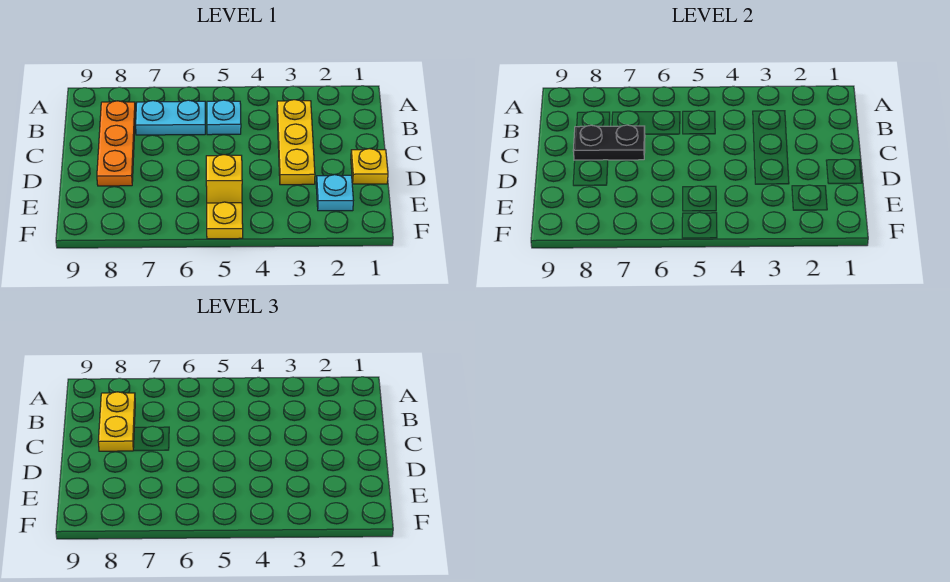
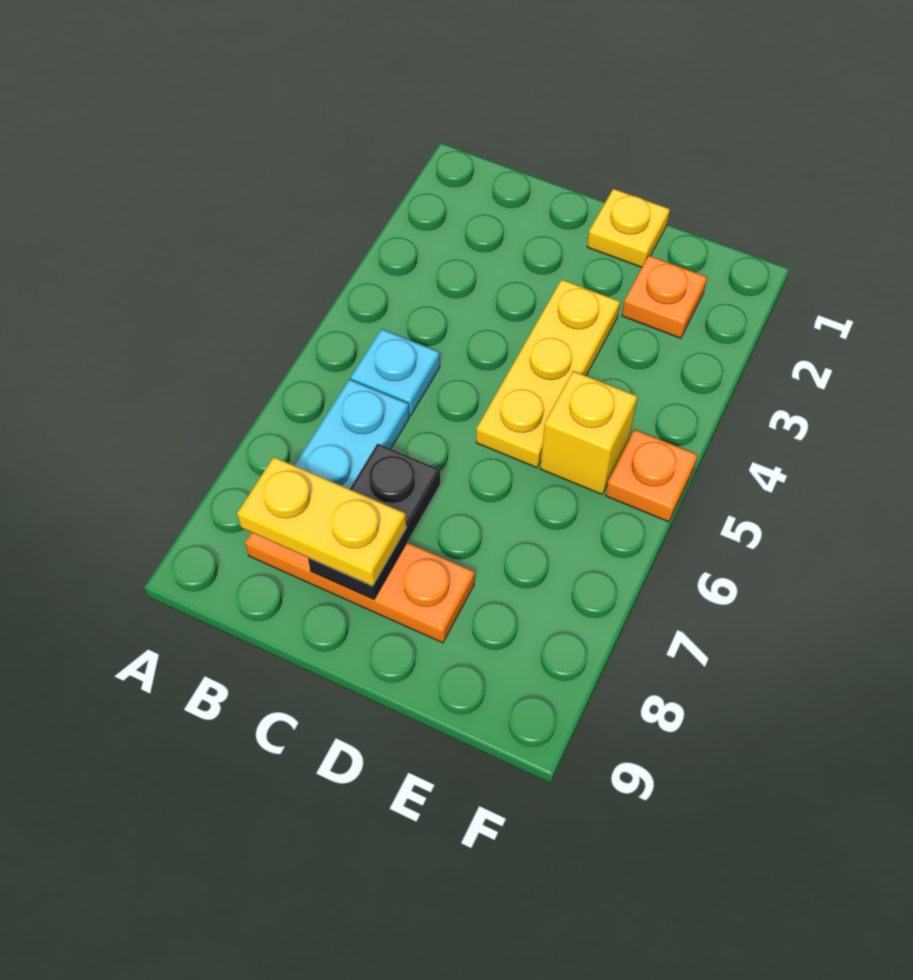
yellow 1x3 plate [277,100,315,185] -> yellow 1x3 plate turned to [476,279,620,468]
cyan 1x1 plate [316,175,353,211] -> orange 1x1 plate [622,256,707,338]
yellow 1x1 plate [207,202,243,239] -> orange 1x1 plate [606,429,698,522]

